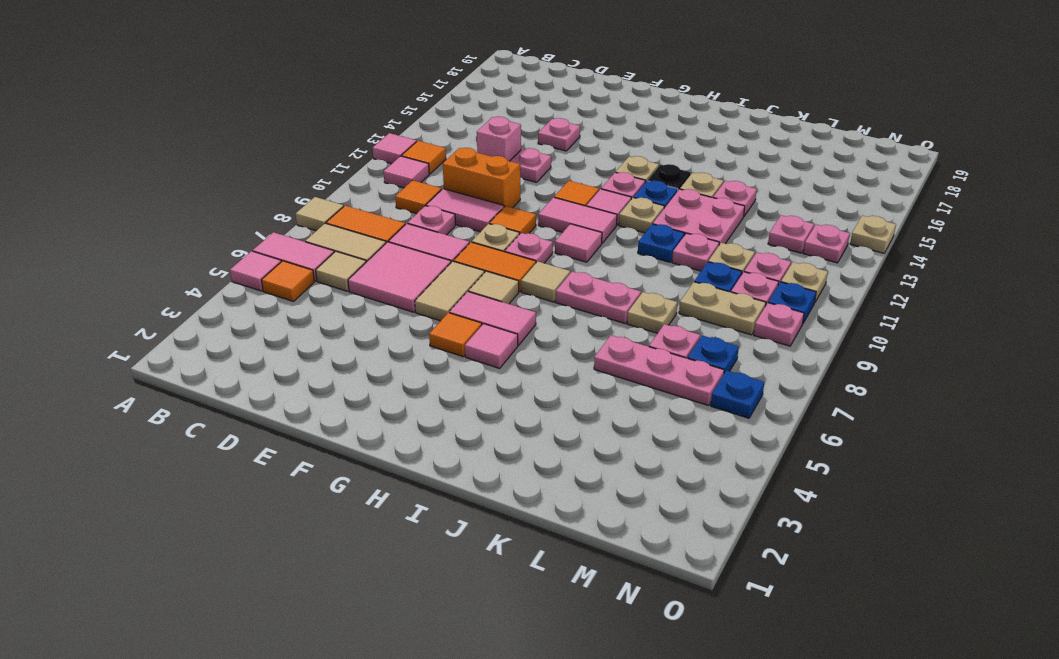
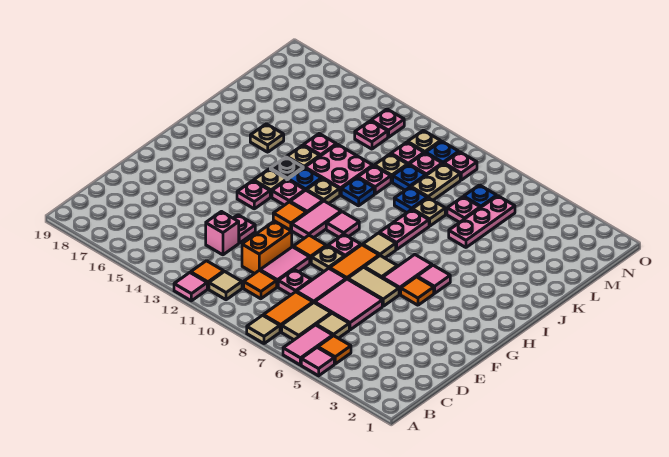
pink 1x1 tile [384,156,429,188] -> tan 1x1 tile [209,271,242,300]
pink 1x1 plate [538,118,580,151] -> pink 1x1 plate moved to [237,181,270,209]
blue 1x1 plate [711,370,764,418] -> blue 1x1 plate moved to [394,187,427,213]
tan 1x1 plate [850,216,896,253] -> tan 1x1 plate moved to [250,124,284,152]

